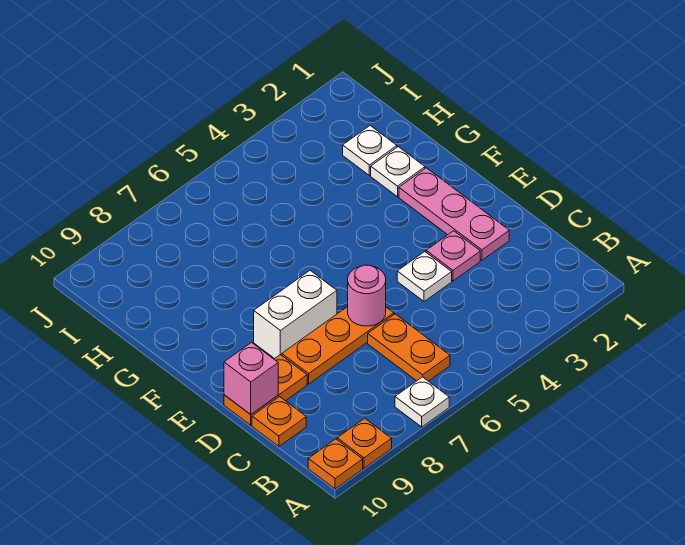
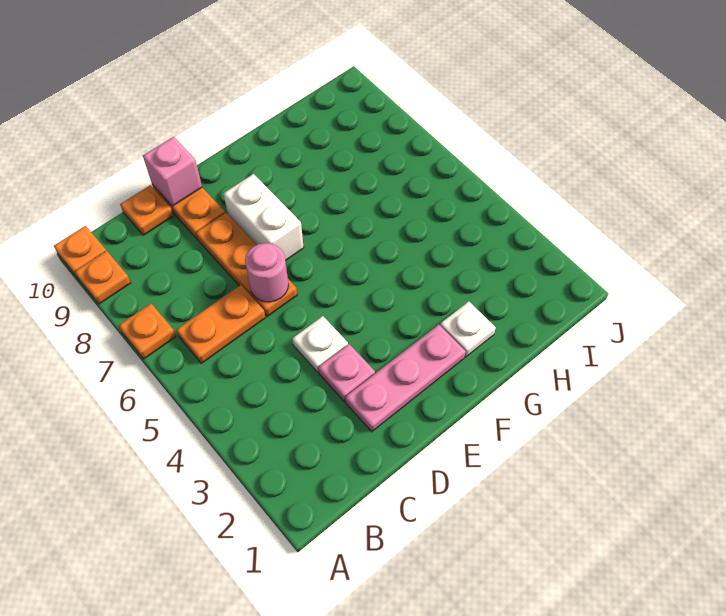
white 1x1 plate [395,377,449,427] -> orange 1x1 plate [119,304,176,359]
white 1x1 plate [343,126,397,175] -> none

